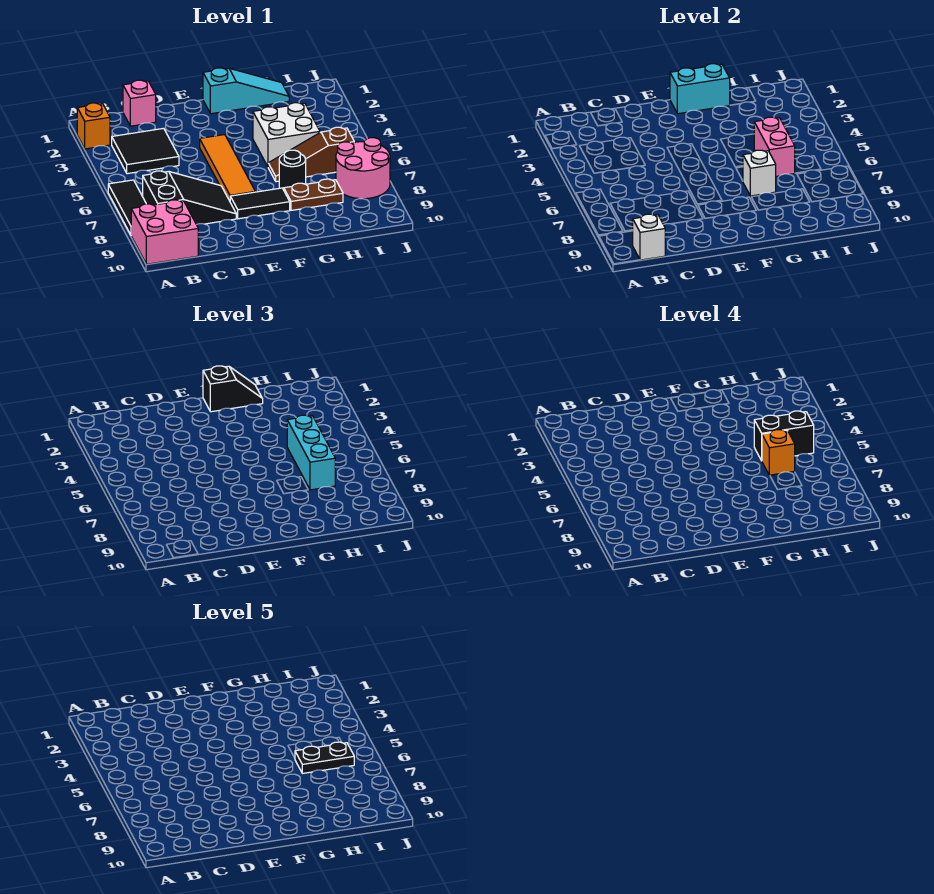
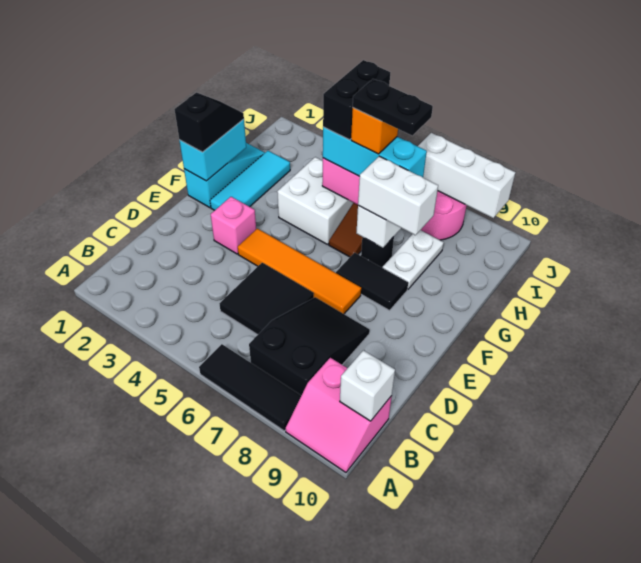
orange 1x1 brick [77,103,110,149] -> none
pink 2x2 brick [131,200,198,264] -> pink 2x2 slope [286,358,392,472]
black 2x2 tile [112,128,179,174] -> black 2x2 tile moved to [220,263,314,335]
pink 1x1 brick [123,80,156,126] -> pink 1x1 brick moved to [211,197,256,254]
black 1x2 tile [230,188,290,219] -> black 1x2 tile turned to [336,253,408,310]
none -> cyan 1x3 tile [210,151,290,210]
none -> white 1x2 brick [358,156,438,235]
brown 1x2 plate [284,179,343,210] -> white 1x2 plate [383,230,444,289]
black 1x2 plate [295,742,354,773] -> black 1x2 plate turned to [353,79,433,135]
none -> white 1x3 brick [418,133,515,218]

